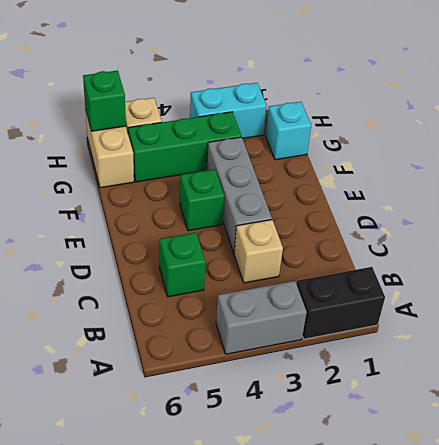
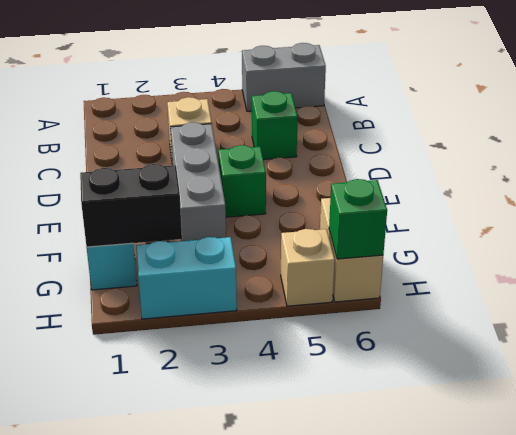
black 1x2 brick [297,267,385,339] -> black 1x2 brick moved to [80,164,182,247]
grey 1x2 brick [216,281,307,354] -> grey 1x2 brick moved to [242,43,326,111]
green 1x3 brick [128,112,241,182] -> none

